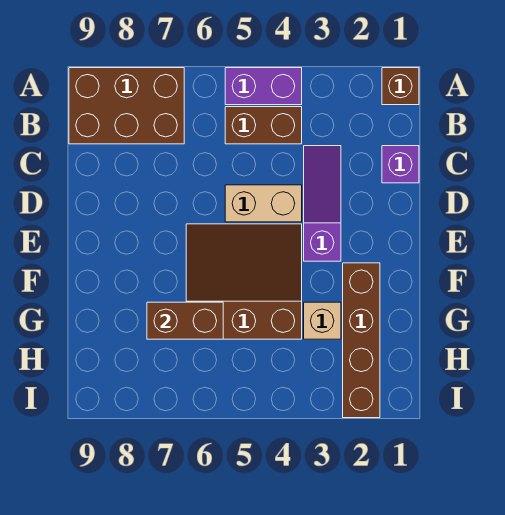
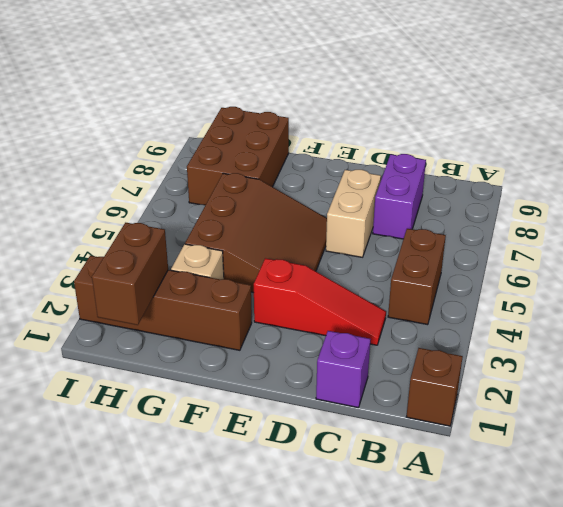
purple 1x2 brick [225,68,302,105] -> purple 1x2 brick moved to [373,154,426,239]
brown 2x3 brick [69,68,184,144] -> brown 2x3 brick moved to [187,107,289,205]
purple 1x3 slope [304,146,341,261] -> red 1x3 slope [254,258,386,345]
tan 1x2 brick [225,185,302,222] -> tan 1x2 brick moved to [326,170,381,257]
brown 1x2 brick [147,302,223,339] -> brown 1x2 brick moved to [92,223,168,325]

